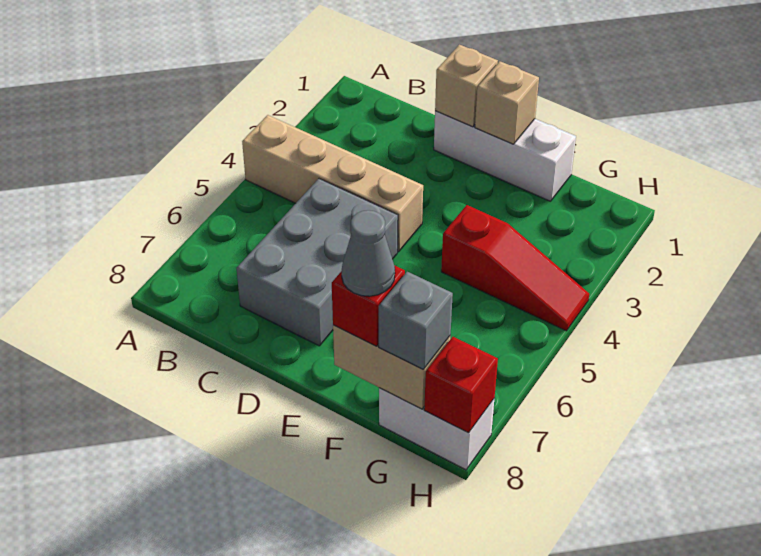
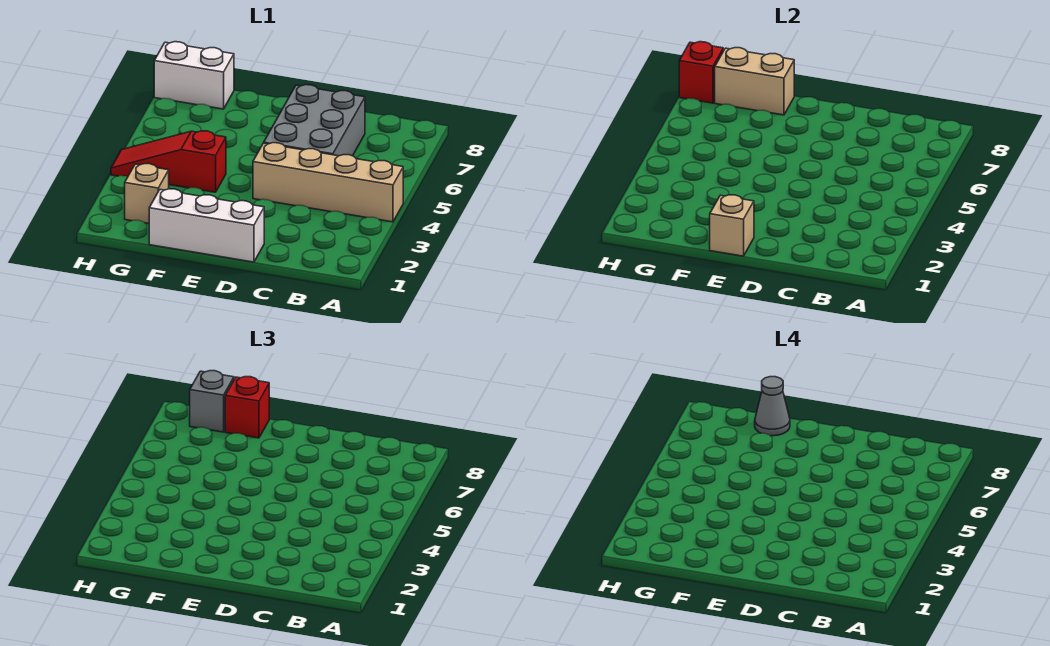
tan 1x1 brick [435,45,498,127] -> tan 1x1 brick moved to [125,164,169,224]

